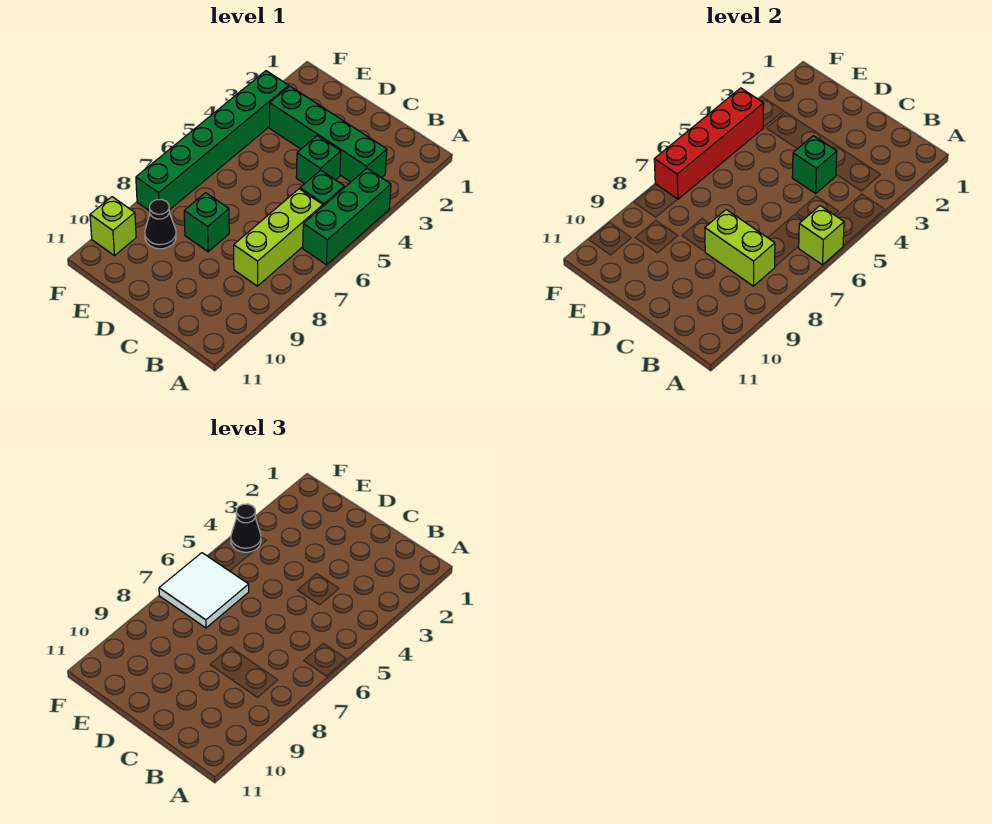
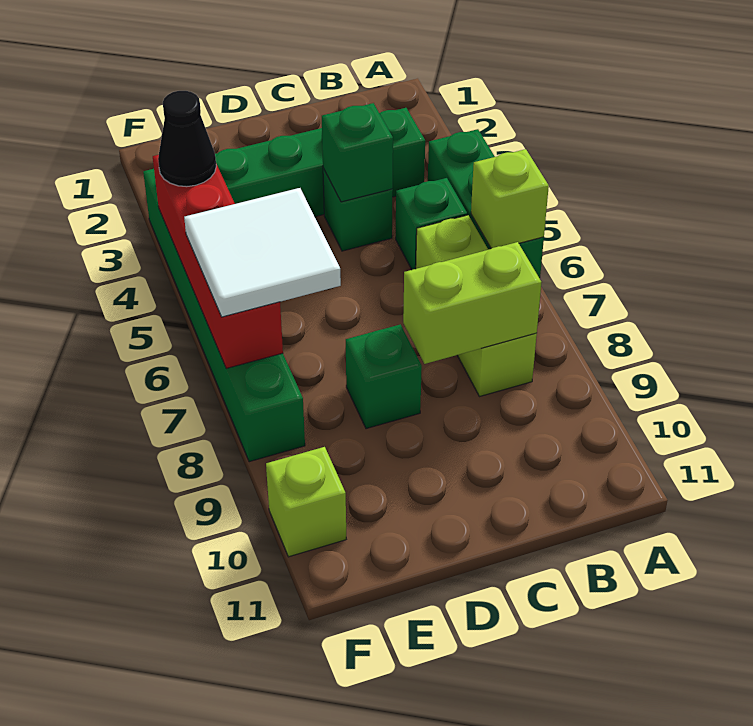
black 1x1 cone [145,199,176,249] -> none

